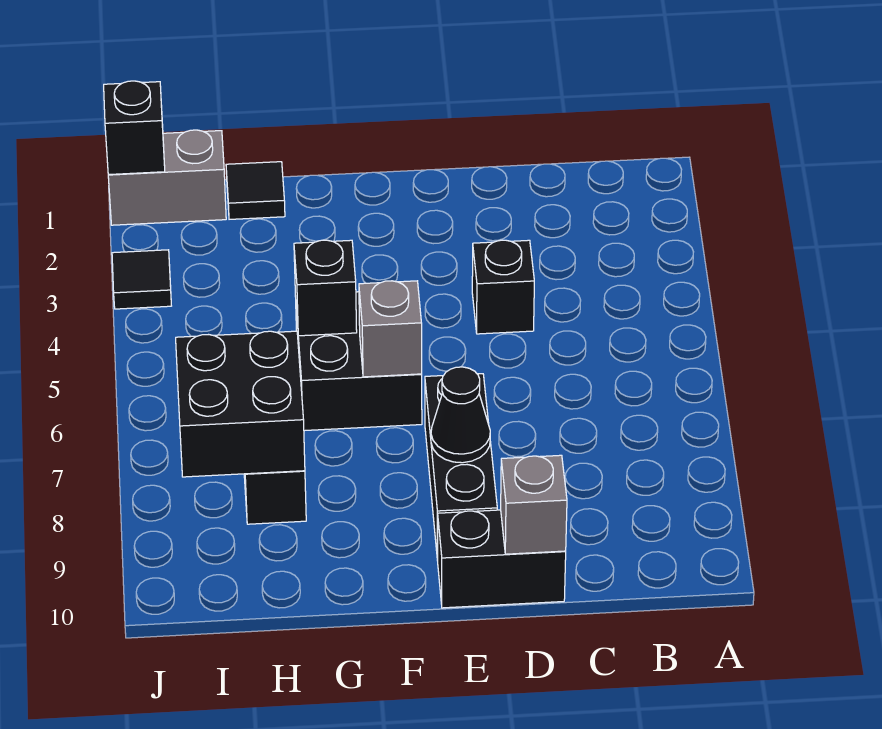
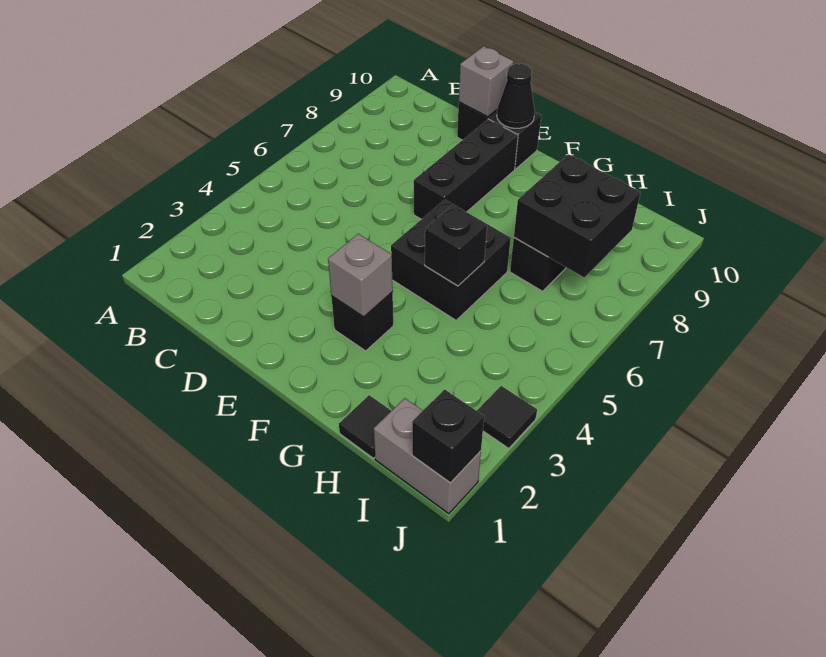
black 1x1 brick [472,240,534,334] -> black 1x1 brick moved to [331,292,393,351]
black 1x1 cone [431,367,490,463] -> black 1x1 cone moved to [497,64,535,128]
grey 1x1 brick [359,281,422,377] -> grey 1x1 brick moved to [328,234,393,317]

